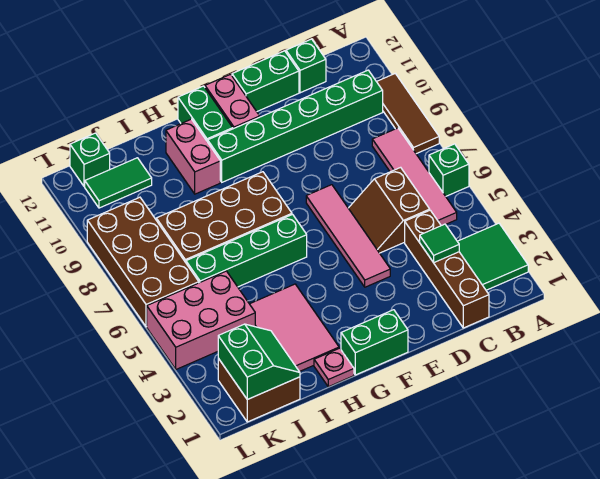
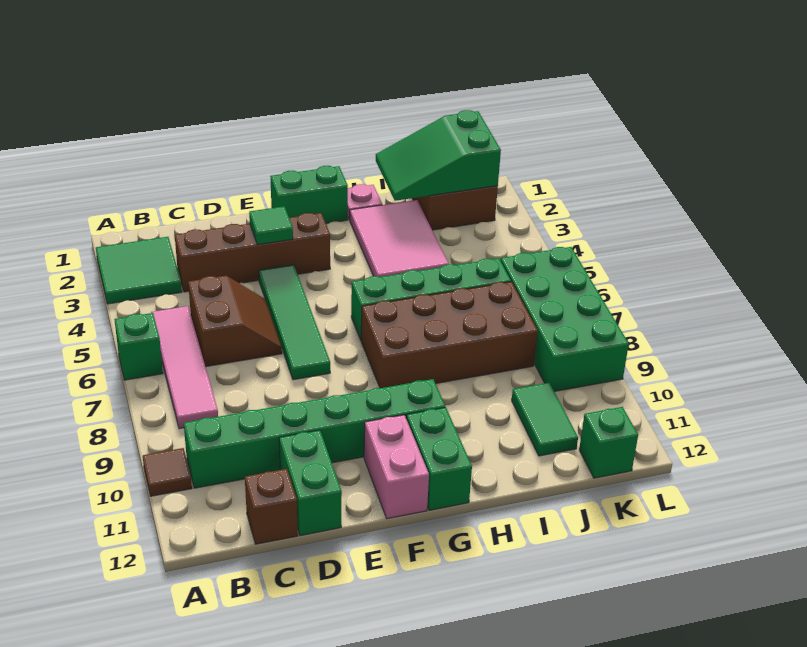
brown 1x3 tile [377,74,439,154] -> brown 1x1 tile [143,448,192,496]
brown 1x4 brick [405,210,489,328] -> brown 1x4 brick turned to [175,213,330,292]
green 1x1 tile [420,224,459,263] -> green 1x1 tile moved to [249,206,293,245]
green 1x1 brick [286,39,326,93] -> brown 1x1 brick [245,469,298,544]
green 1x2 brick [232,51,299,111] -> green 1x2 brick turned to [279,430,342,536]
pink 1x4 tile [306,185,390,287] -> green 1x4 tile [259,265,330,380]
pink 1x2 brick [166,119,220,194] -> none
green 2x2 slope [218,324,300,400] -> green 2x3 slope [376,110,501,201]
pink 2x3 brick [147,271,255,369] -> none
green 1x2 tile [85,158,152,208] -> green 1x2 tile turned to [512,383,578,456]
brown 2x4 brick [87,197,199,327] -> green 2x4 brick [501,247,629,392]

